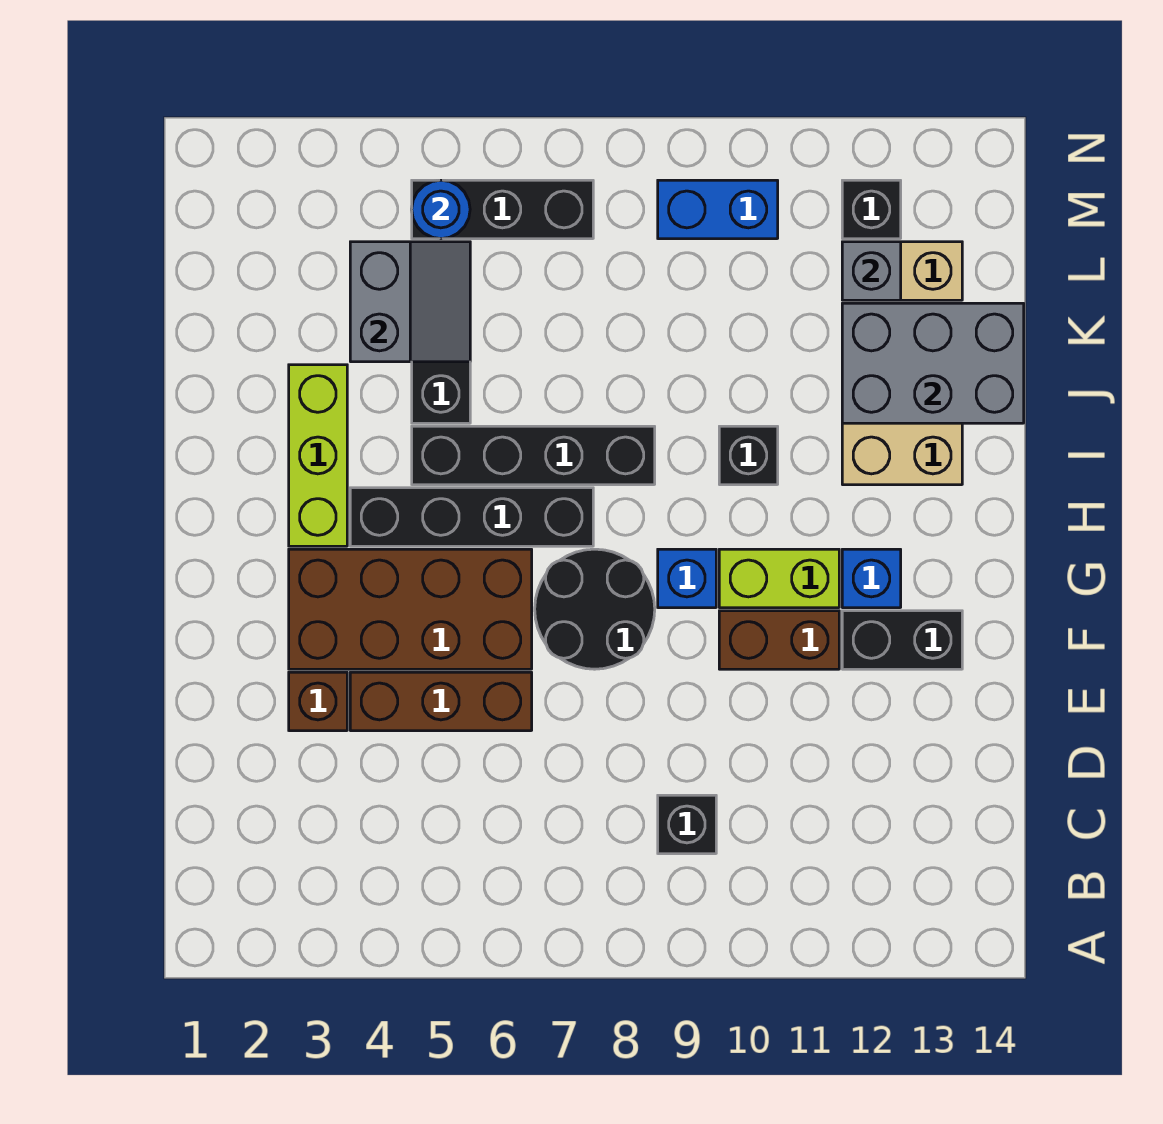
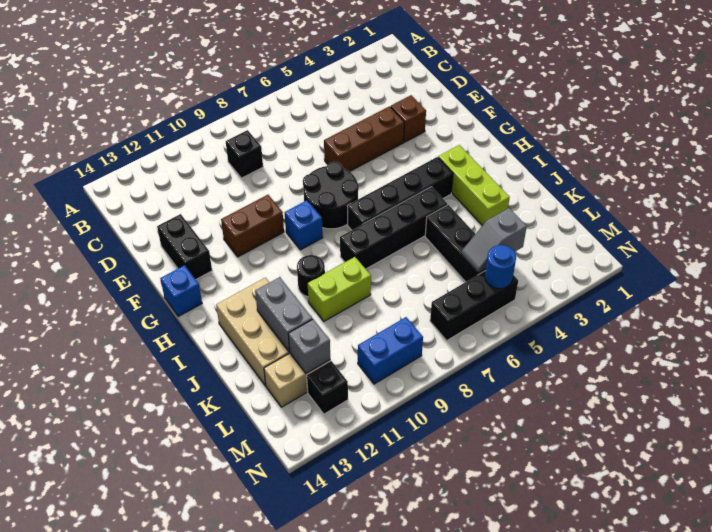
brown 2x4 brick [289,549,532,669] -> none
black 1x2 brick [842,611,962,669] -> black 1x2 brick turned to [157,214,212,280]
lime 1x2 brick [719,549,839,608] -> lime 1x2 brick moved to [308,257,371,321]
blue 1x1 brick [842,549,901,608] -> blue 1x1 brick moved to [161,265,202,316]
black 1x1 brick [719,426,778,485] -> black 1x1 round brick [297,255,325,297]
grey 2x3 brick [842,303,1024,423] -> grey 1x2 brick [255,277,313,352]
grey 2x2 slope [350,242,470,362] -> grey 1x2 slope [461,208,527,273]

